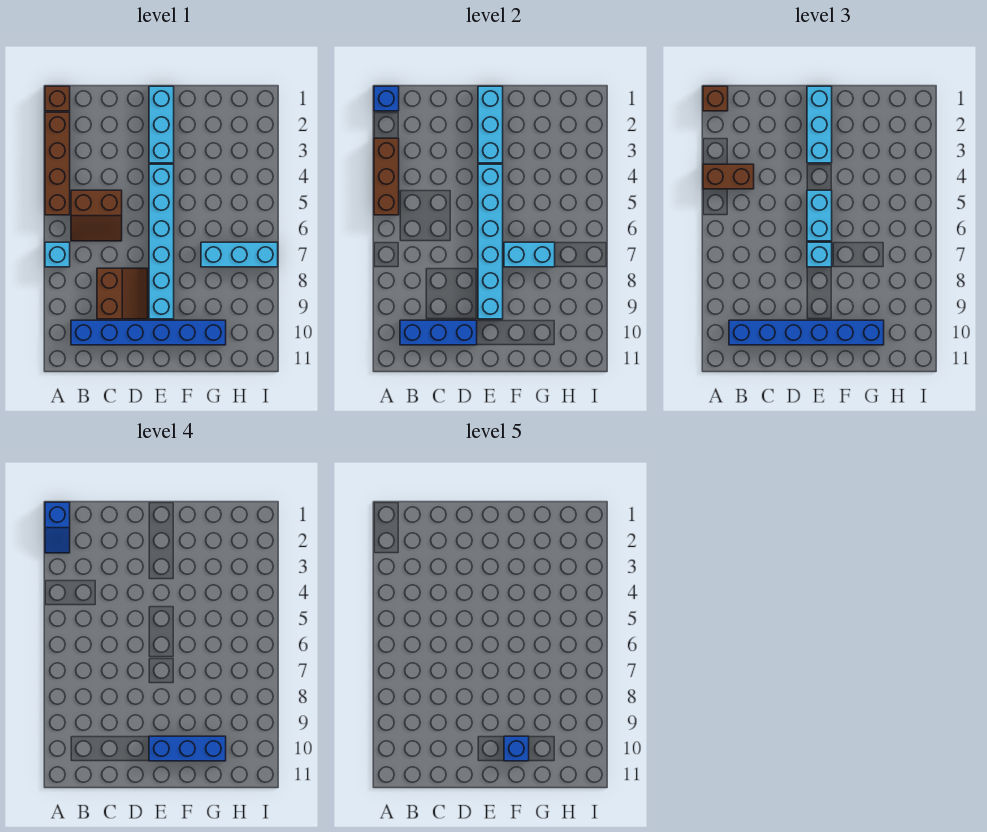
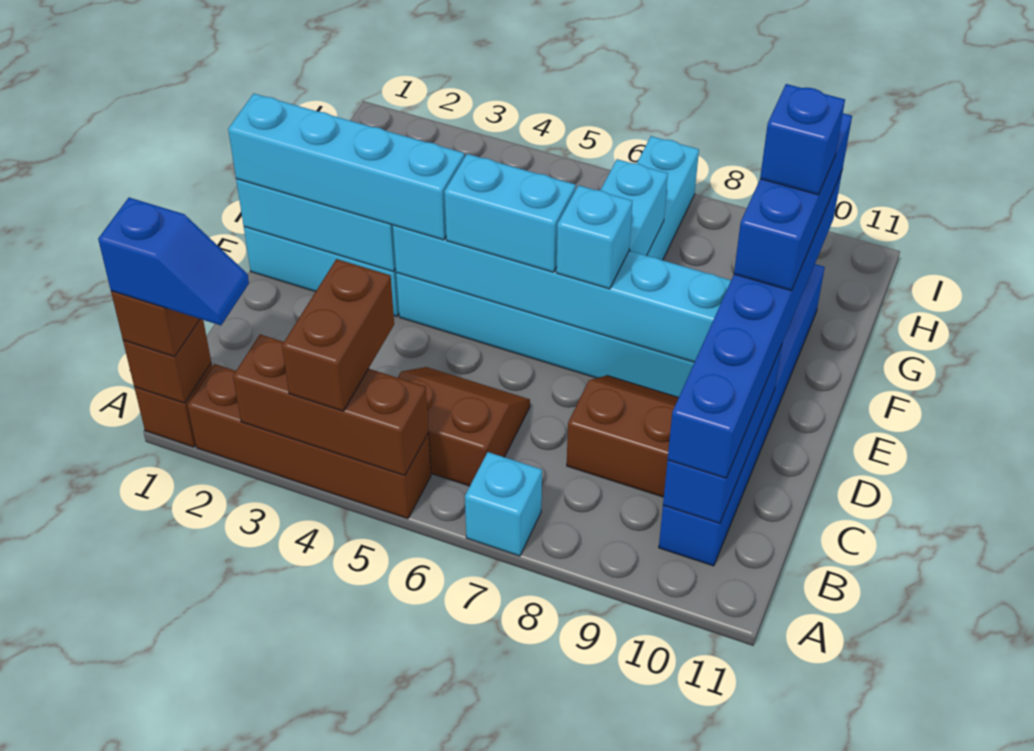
blue 1x1 brick [374,86,399,111] -> brown 1x1 brick [123,319,211,403]
brown 2x2 slope [71,190,122,241] -> brown 2x2 slope turned to [398,367,530,486]
cyan 1x3 brick [807,86,832,163] -> cyan 1x4 brick [228,94,464,240]

